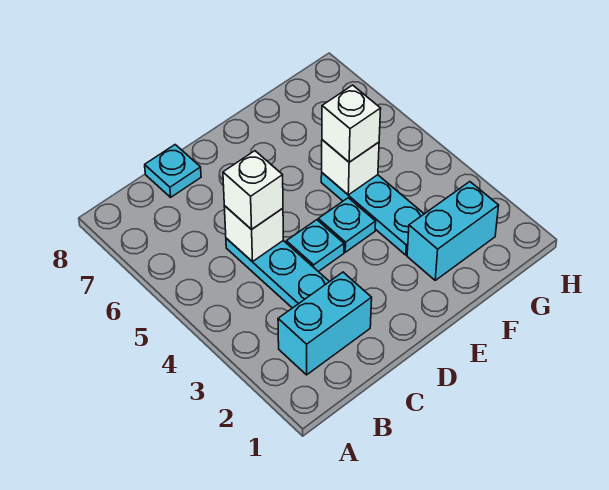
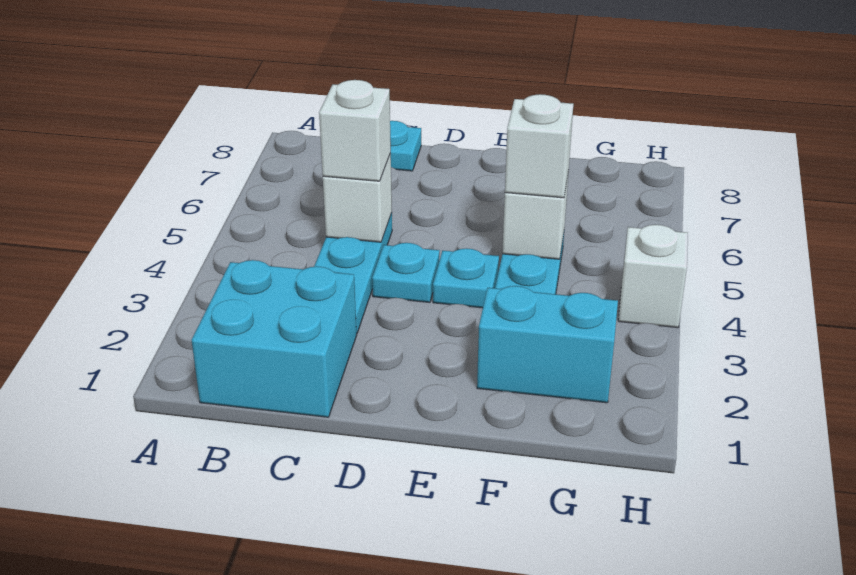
cyan 1x2 brick [278,272,372,375] -> cyan 2x2 brick [192,260,357,417]
none -> white 1x1 brick [618,225,688,328]

